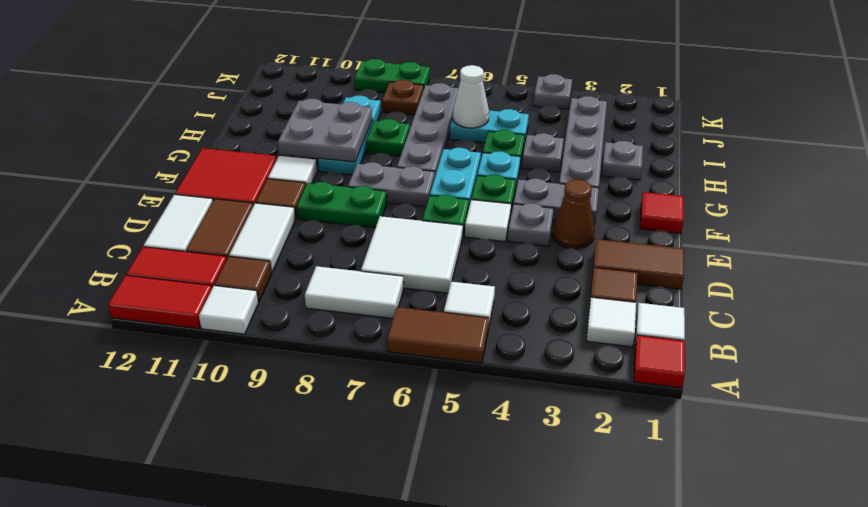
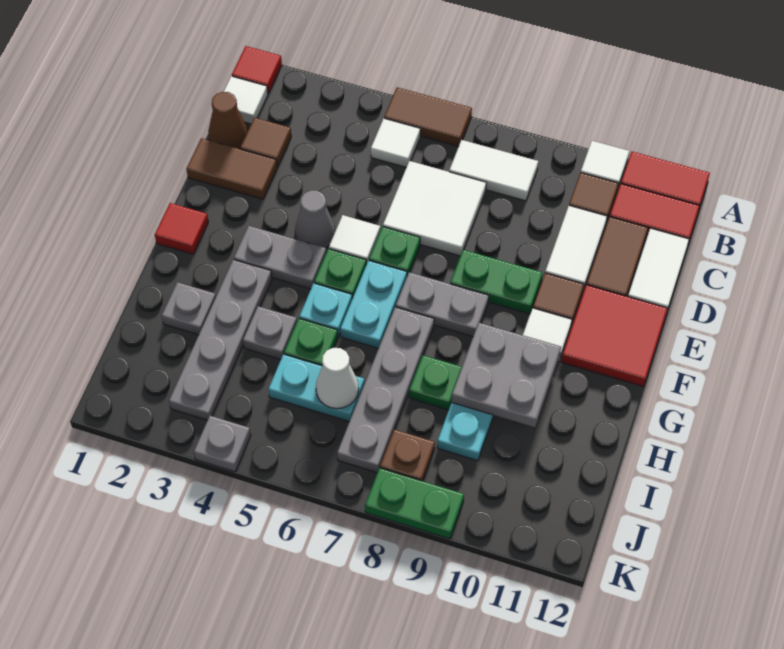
white 1x1 tile [586,297,636,347] -> none
brown 1x1 cone [553,179,595,249] -> brown 1x1 cone moved to [208,92,247,149]
grey 1x1 plate [508,203,554,246] -> grey 1x1 cone [295,190,335,248]

